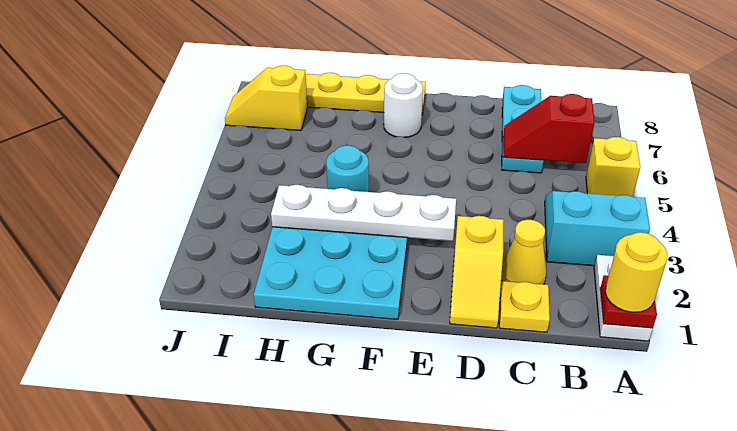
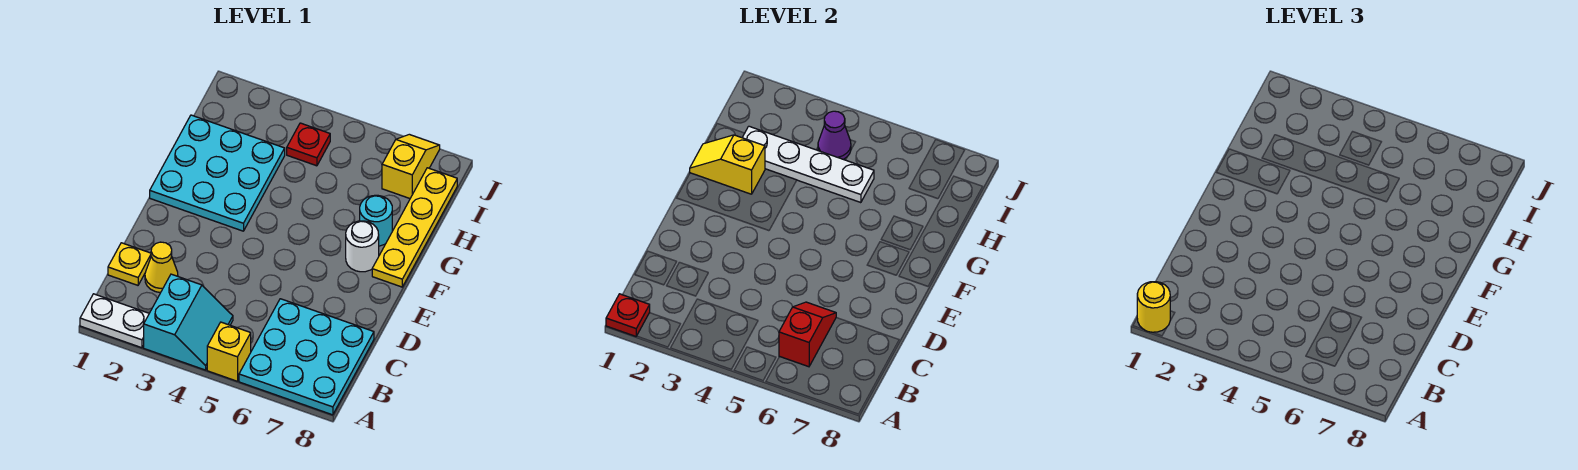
cyan 1x3 plate [502,85,544,173] -> cyan 3x3 plate [239,299,374,415]
yellow 1x2 slope [450,216,504,328] -> yellow 1x2 slope moved to [690,135,765,194]
white 1x4 plate [271,185,456,241] -> white 1x4 plate turned to [742,126,874,203]
cyan 1x1 round brick [326,145,369,192] -> cyan 1x1 round brick moved to [360,195,392,246]
none -> red 1x1 plate [287,123,330,166]
none -> purple 1x1 cone [818,111,851,159]

